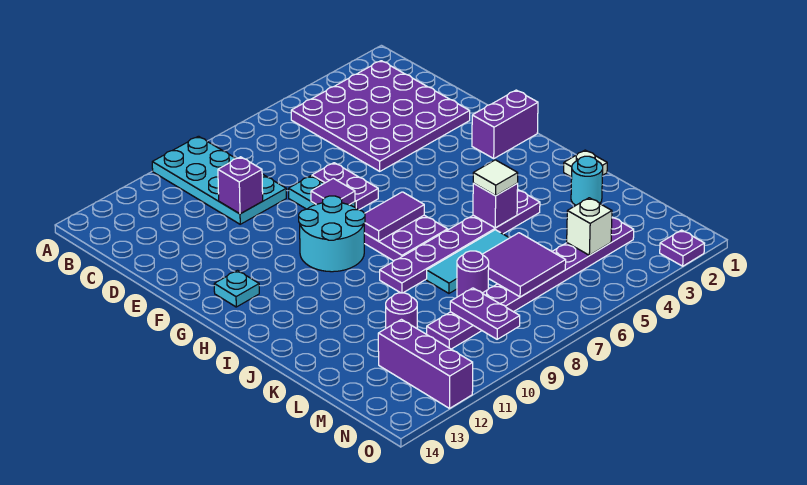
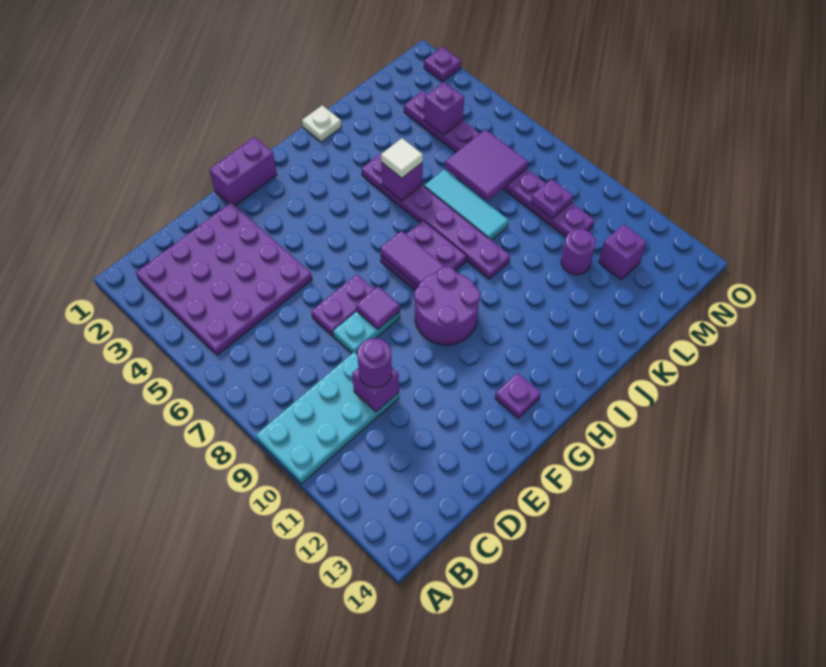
purple 1x2 brick [472,90,538,158] -> purple 1x2 brick turned to [209,137,277,206]
cyan 2x2 round brick [299,196,365,272] -> purple 2x2 round brick [414,267,480,345]
cyan 1x1 plate [214,270,259,307] -> purple 1x1 plate [495,373,541,418]
cyan 1x1 round brick [571,156,603,205] -> none
purple 1x1 round brick [457,251,489,297] -> purple 1x1 round brick moved to [357,338,392,387]
white 1x1 brick [567,198,612,255] -> purple 1x1 brick [424,82,464,135]
purple 1x2 plate [450,288,520,339] -> purple 1x1 plate [531,179,573,219]
purple 1x3 brick [378,320,473,408] -> purple 1x1 brick [599,224,647,280]

